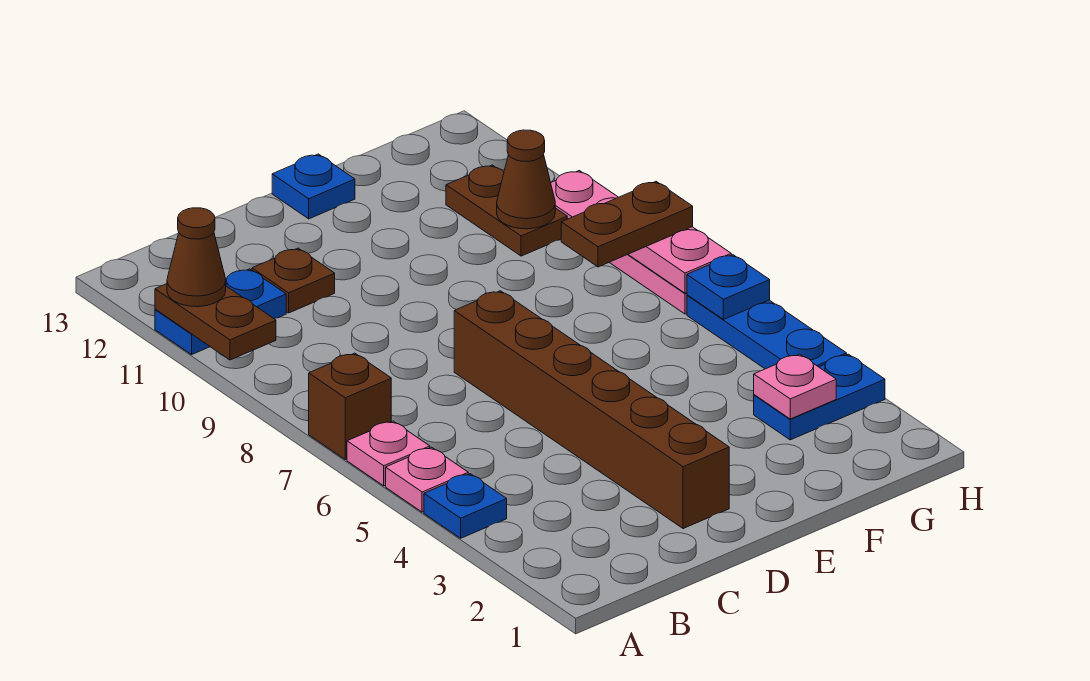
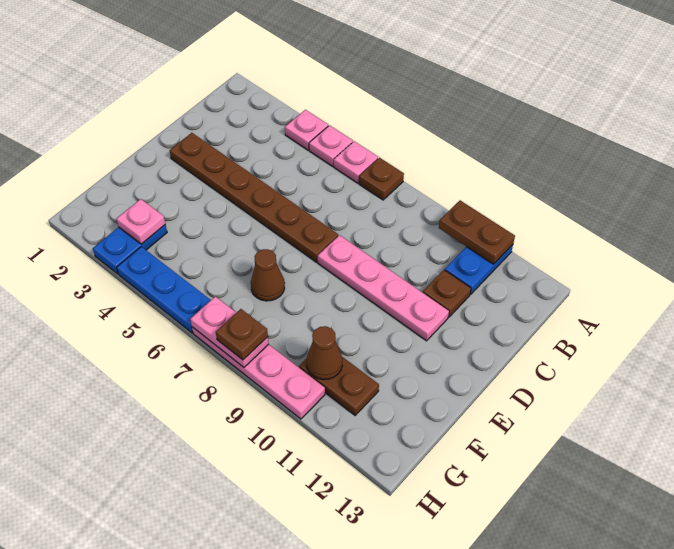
blue 1x1 plate [424,474,507,538] -> pink 1x1 plate [285,110,328,150]
brown 1x1 brick [309,353,391,460] -> brown 1x1 plate [359,158,404,200]
brown 1x1 cone [167,208,226,307] -> brown 1x1 cone moved to [251,249,285,301]
brown 1x6 brick [454,291,729,529] -> brown 1x6 plate [170,133,338,262]
none -> pink 1x4 plate [318,235,449,341]
blue 1x1 plate [272,154,355,219] -> none
brown 1x2 plate [561,181,693,267] -> brown 1x1 plate [216,309,268,360]
blue 1x1 plate [687,255,770,319] -> none

